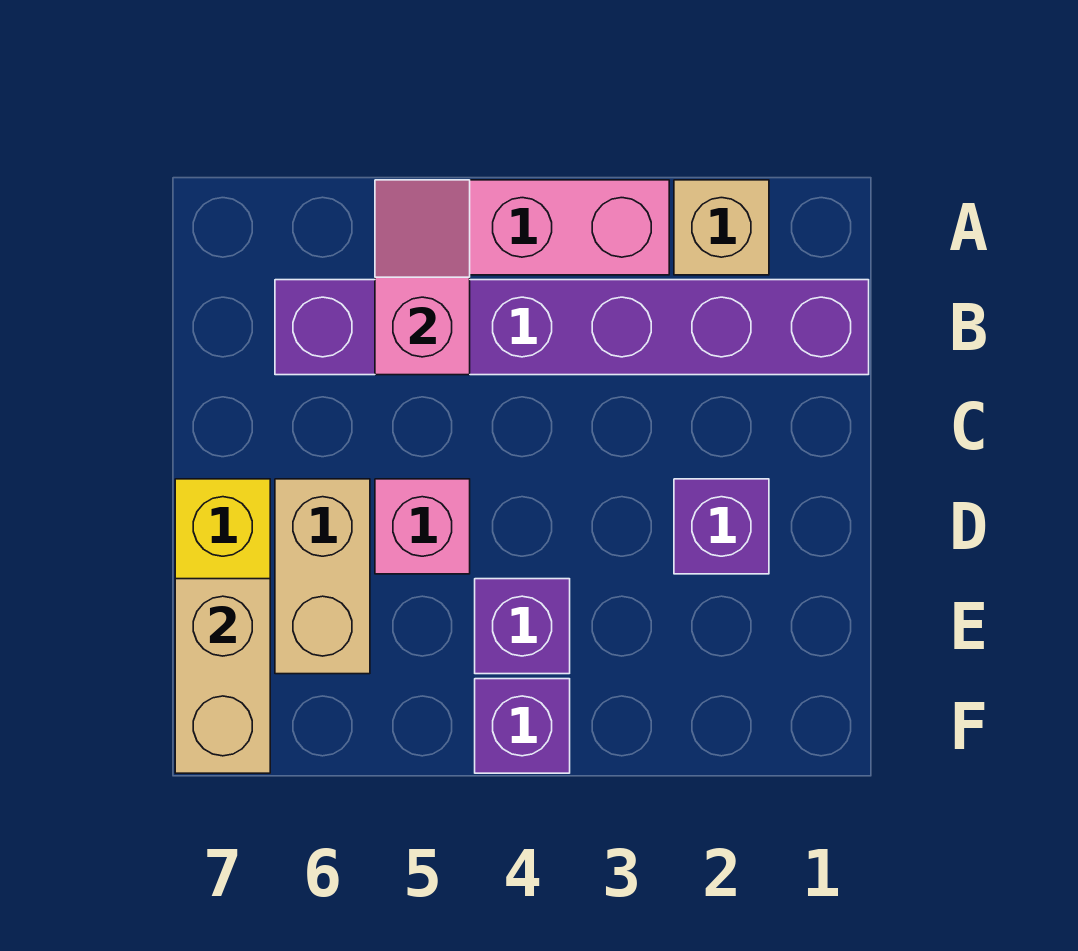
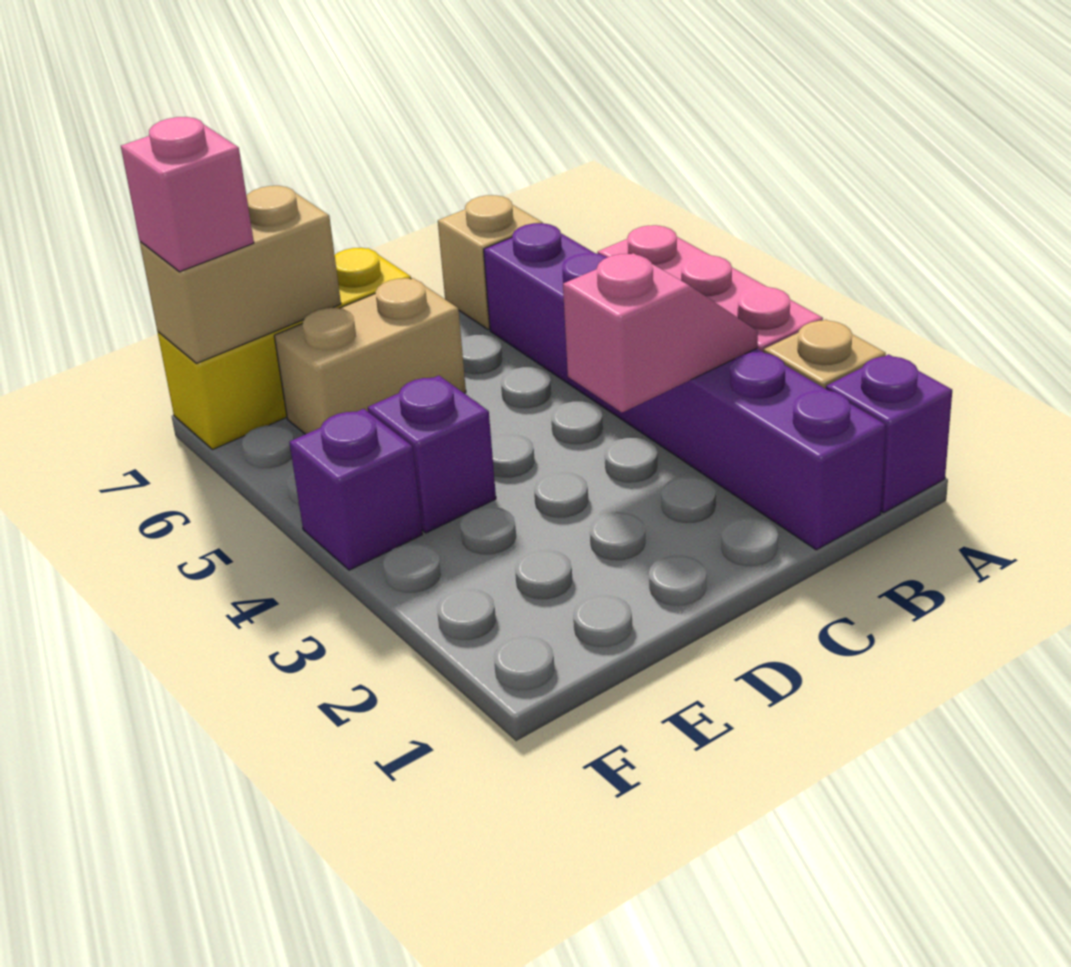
pink 1x2 slope [375,180,470,375] -> pink 1x2 slope moved to [563,253,758,413]
none -> tan 1x1 brick [438,195,542,330]
purple 1x1 brick [674,479,769,574] -> purple 1x1 brick moved to [826,354,952,513]
pink 1x1 brick [375,479,470,574] -> pink 1x1 brick moved to [121,117,254,272]

